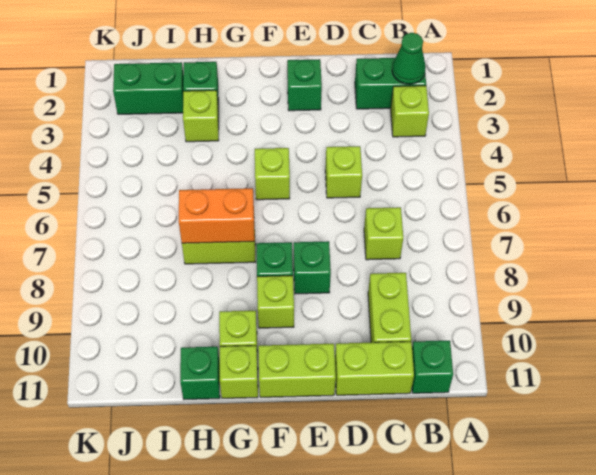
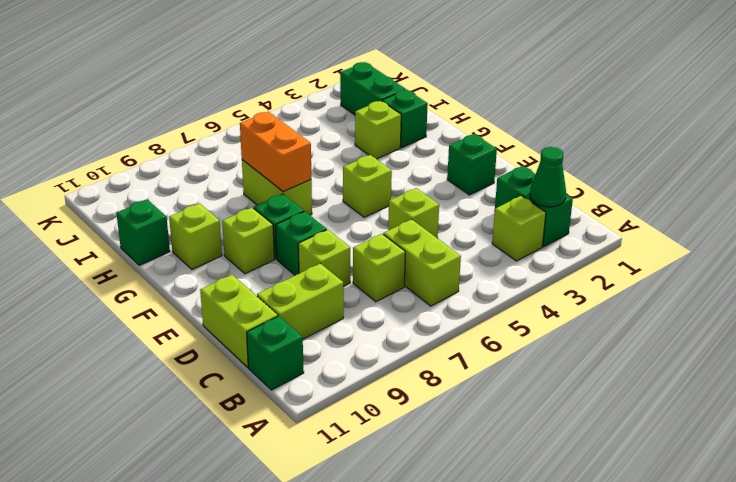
lime 1x2 brick [258,344,336,397] -> lime 1x2 brick moved to [383,219,461,306]
lime 1x1 brick [220,346,258,398] -> lime 1x1 brick moved to [298,230,350,287]

